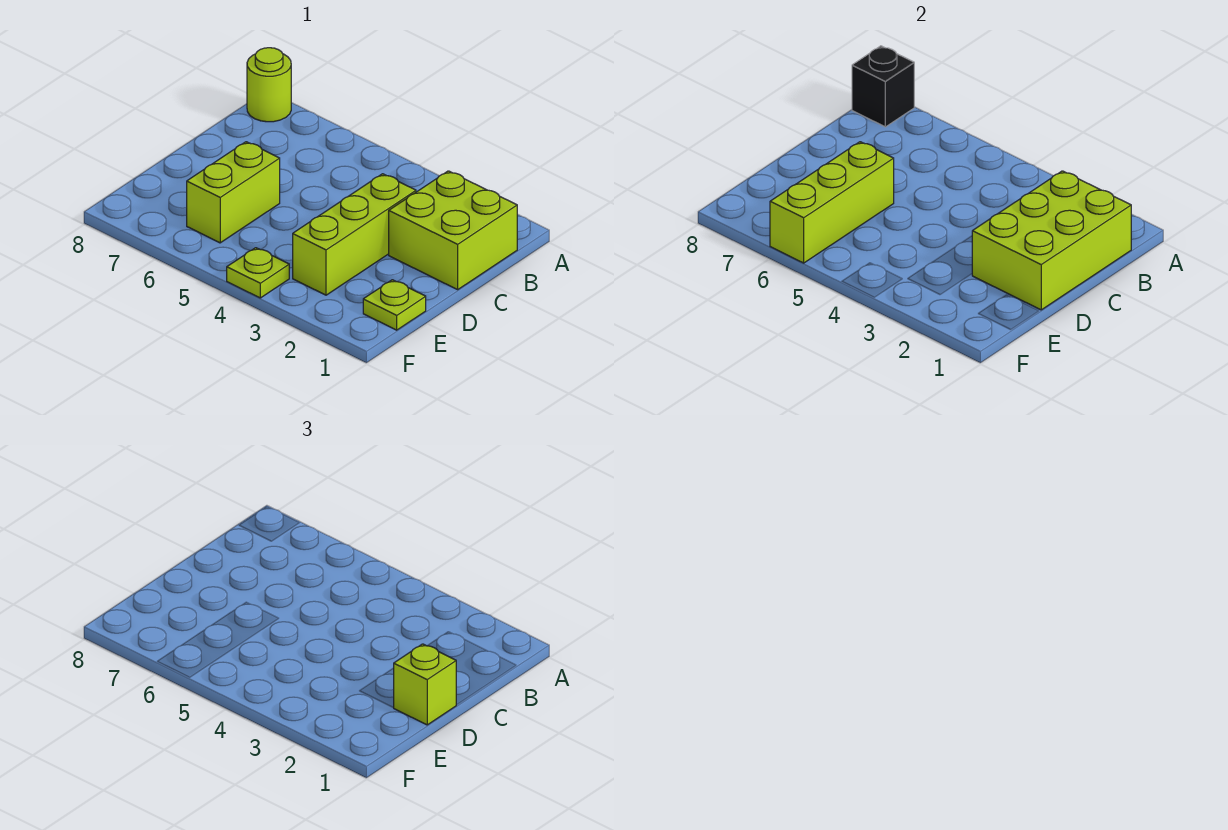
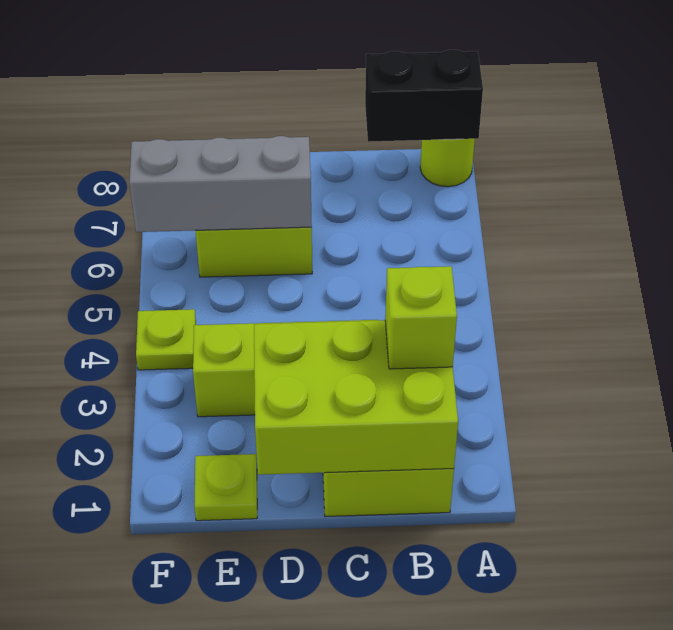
black 1x1 brick [852,46,914,127] -> black 1x2 brick [365,50,483,142]
lime 1x1 brick [394,644,456,725] -> lime 1x1 brick moved to [385,266,457,369]
lime 1x3 brick [770,142,894,263] -> grey 1x3 brick [129,136,312,232]

